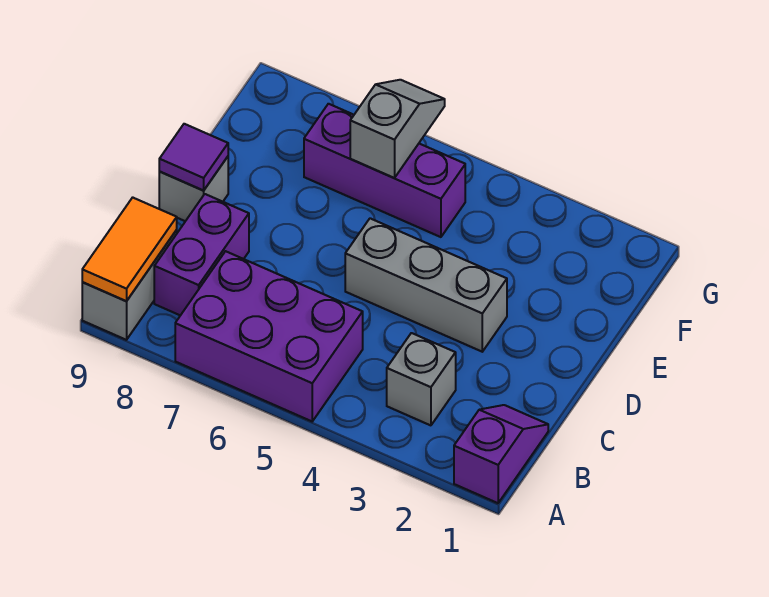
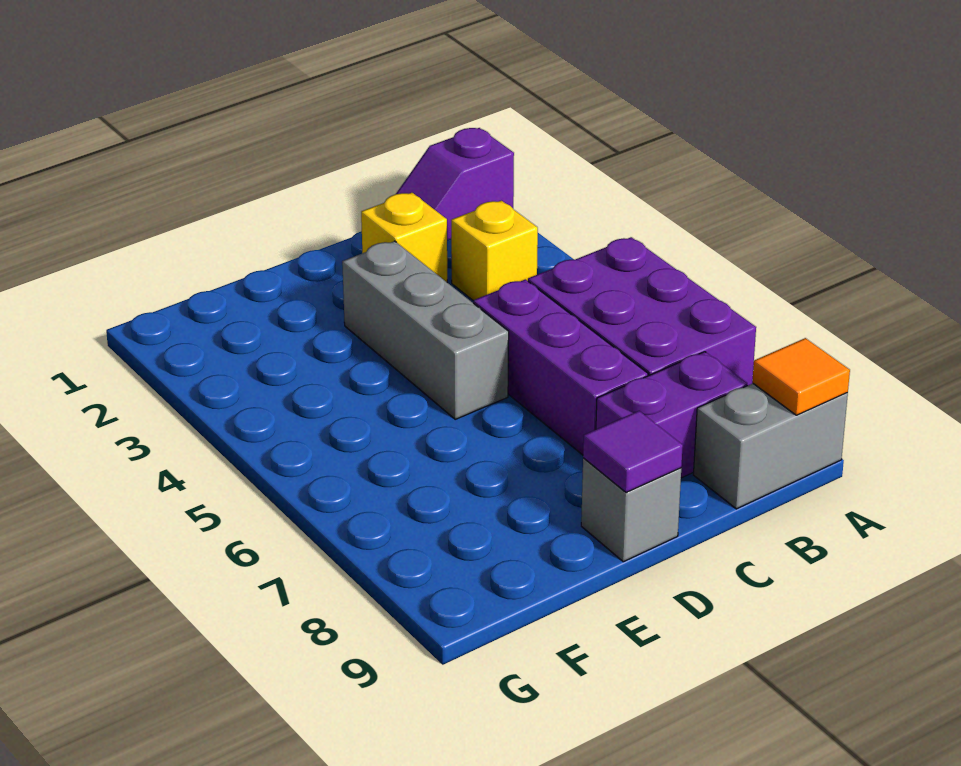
orange 1x2 tile [82,197,177,301] -> orange 1x1 tile [752,338,850,415]
grey 1x1 brick [387,333,456,425] -> yellow 1x1 brick [451,201,538,300]
none -> yellow 1x1 brick [361,193,447,282]
purple 1x3 brick [304,104,465,237] -> purple 1x3 brick moved to [473,279,648,455]
grey 1x2 slope [350,80,445,178] -> none

